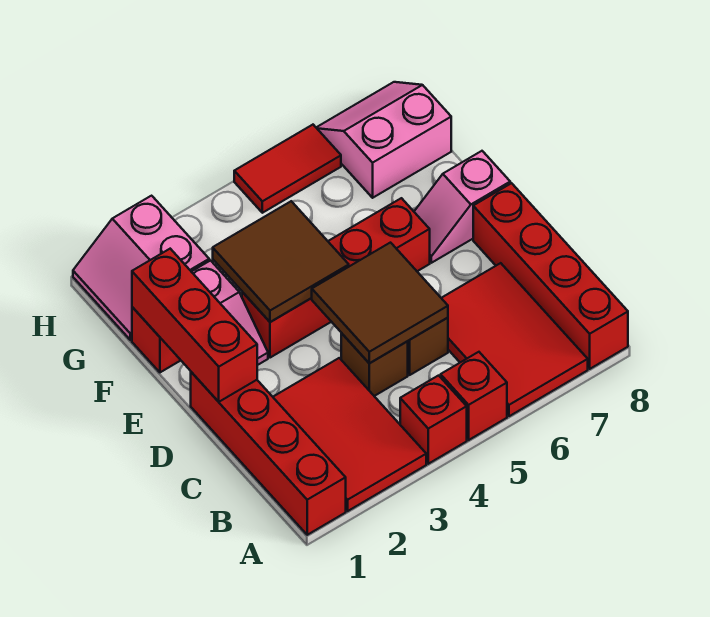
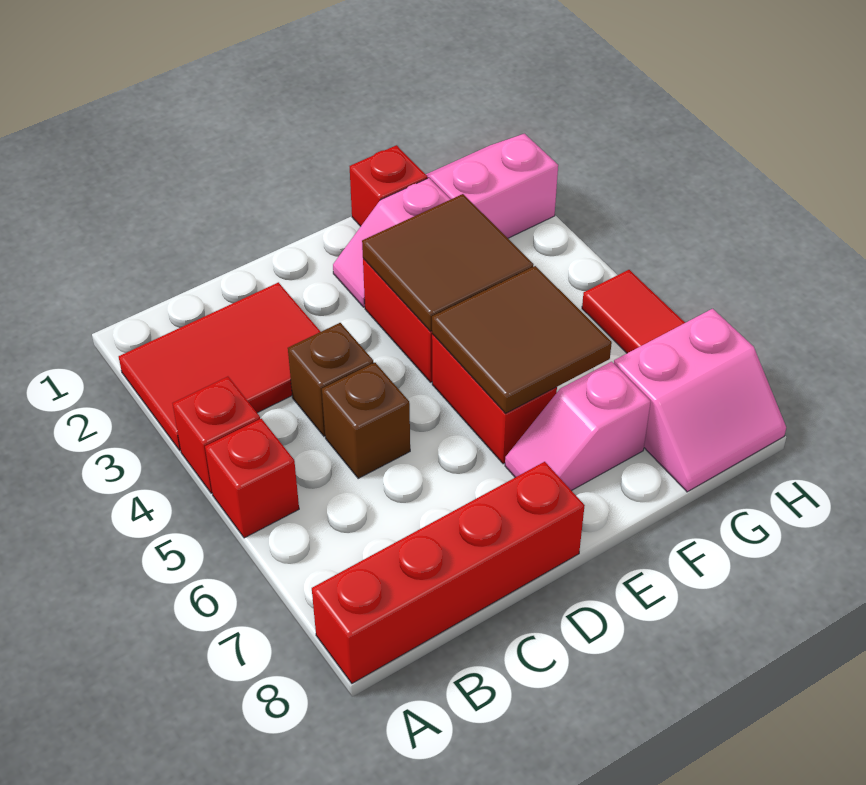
red 1x4 brick [191,372,346,535] -> none
red 2x3 tile [442,263,588,416] -> none
brown 2x2 tile [312,243,448,363] -> brown 2x2 tile moved to [432,266,612,414]
red 1x3 brick [132,249,257,402] -> none
pink 1x2 slope [414,151,510,263] -> pink 1x2 slope turned to [505,362,651,491]
pink 2x2 slope [316,82,451,198] -> pink 2x2 slope turned to [614,309,786,492]

